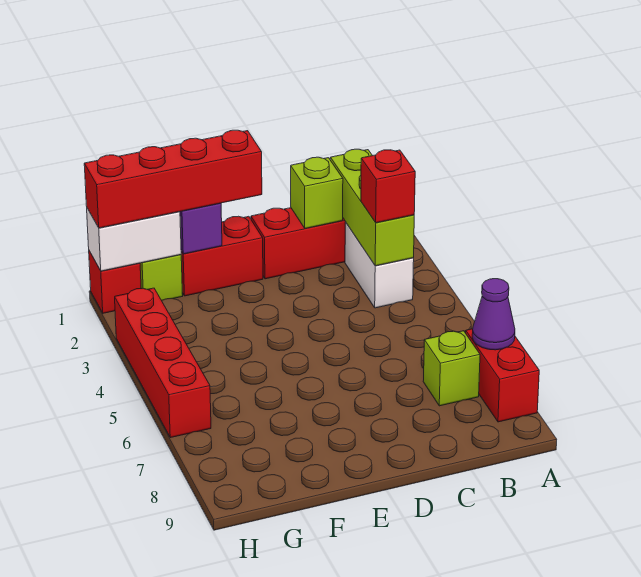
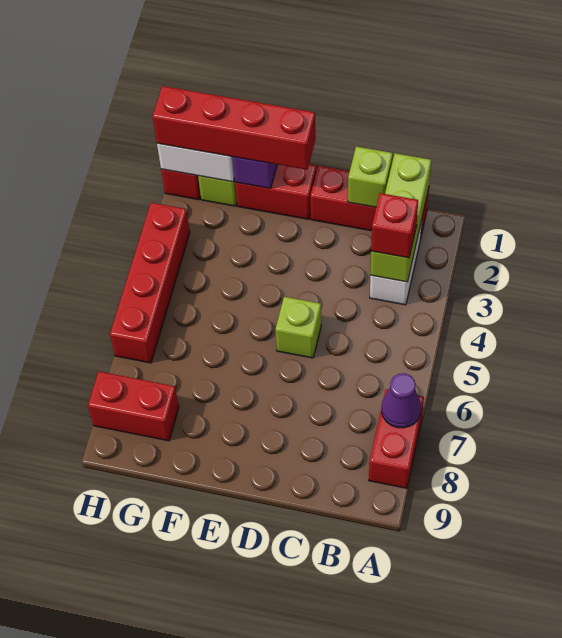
lime 1x1 brick [423,331,480,406] -> lime 1x1 brick moved to [275,297,321,358]
none -> red 1x2 brick [88,371,179,441]

